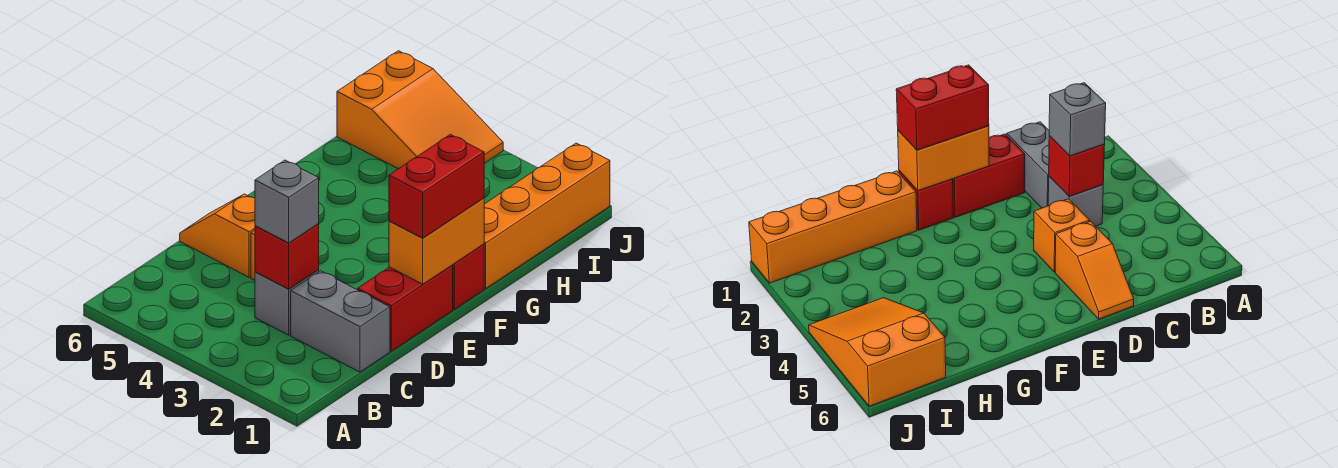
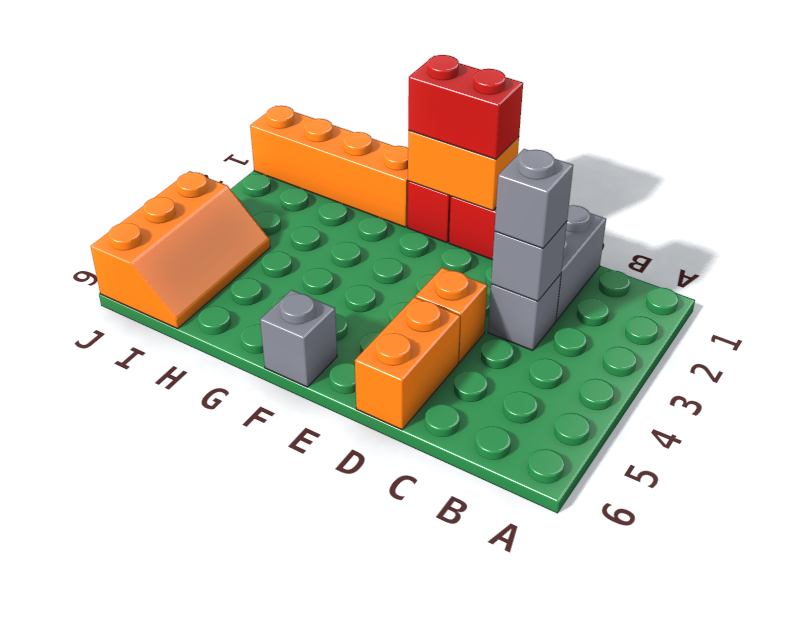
red 1x1 brick [255,224,319,289] -> grey 1x1 brick [491,221,567,301]
orange 1x2 slope [180,194,255,277] -> orange 1x2 brick [355,297,460,430]
none -> grey 1x1 brick [260,290,337,387]
orange 2x3 slope [337,51,503,169] -> orange 2x3 slope turned to [90,171,270,329]

